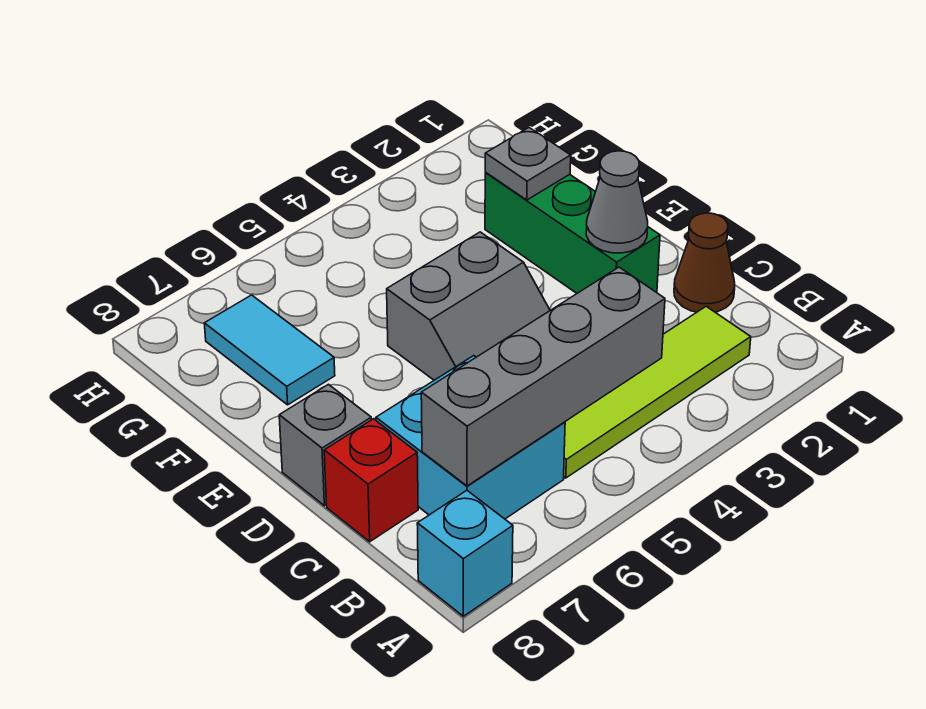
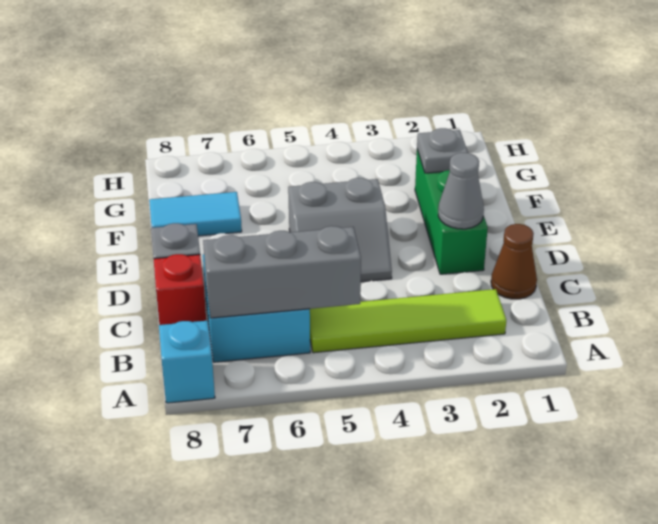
grey 1x4 brick [421,267,665,486] -> grey 1x3 brick [203,226,361,318]
cyan 1x2 tile [204,295,335,405] -> cyan 1x2 tile turned to [149,192,242,236]

